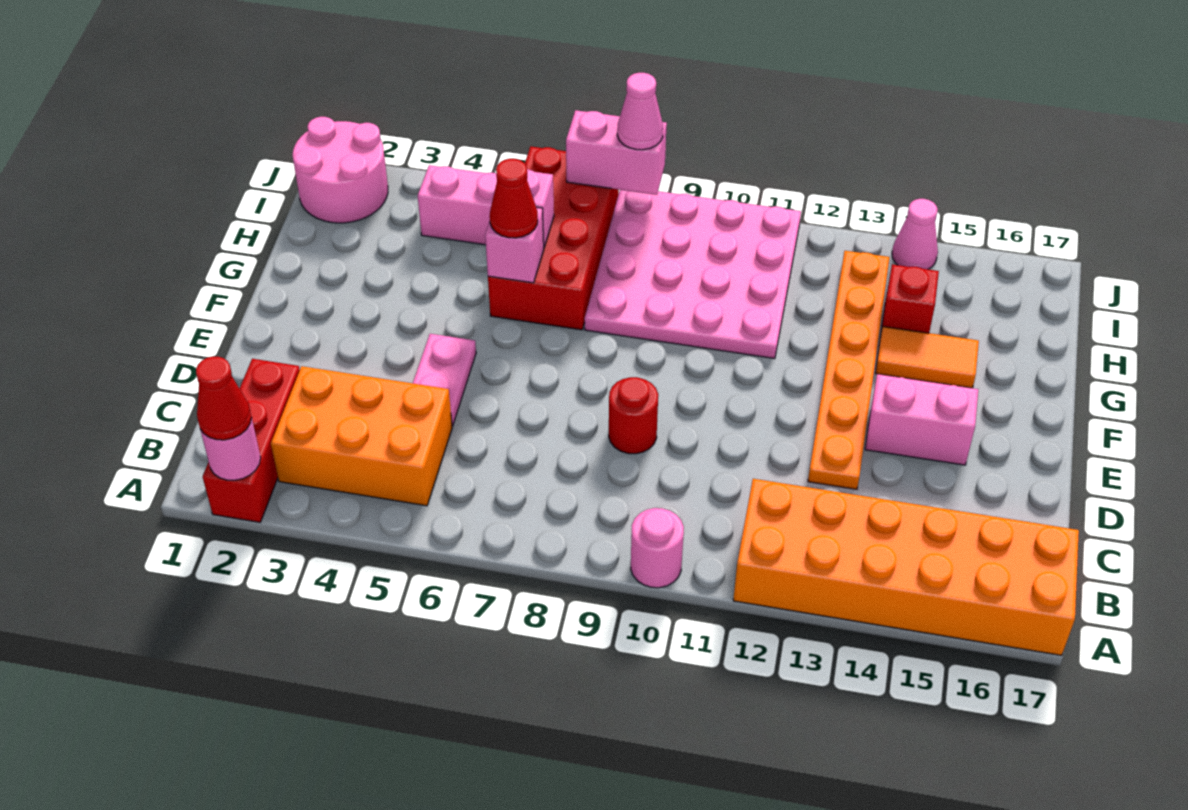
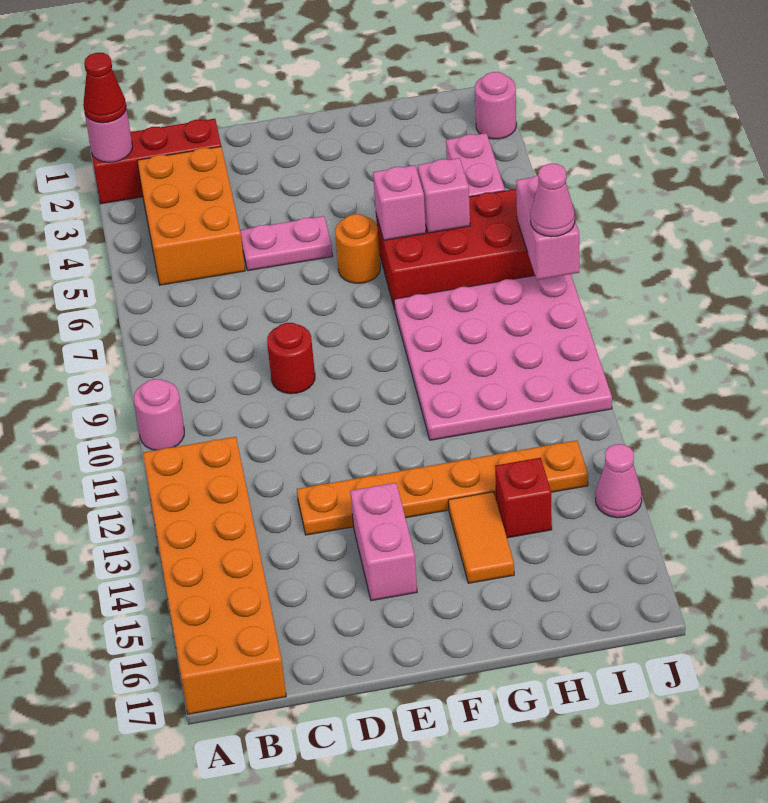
none -> orange 1x1 round brick [335,214,380,283]
red 1x1 cone [490,159,538,238] -> none
pink 2x2 round brick [293,117,388,223] -> pink 1x1 round brick [475,72,516,139]

